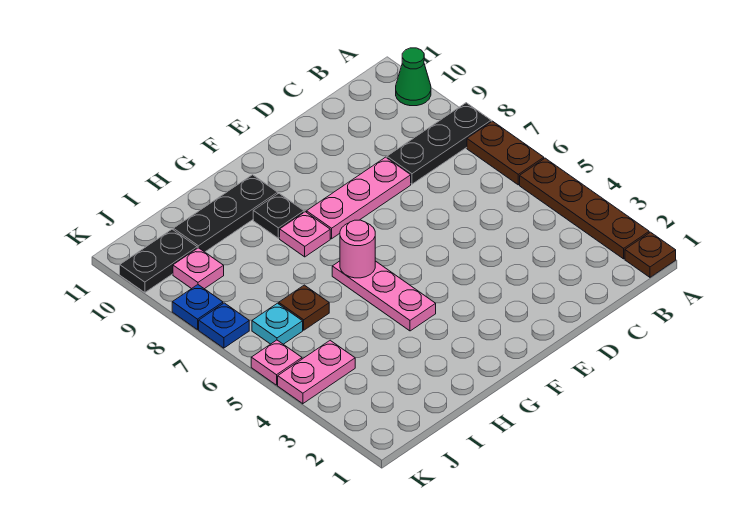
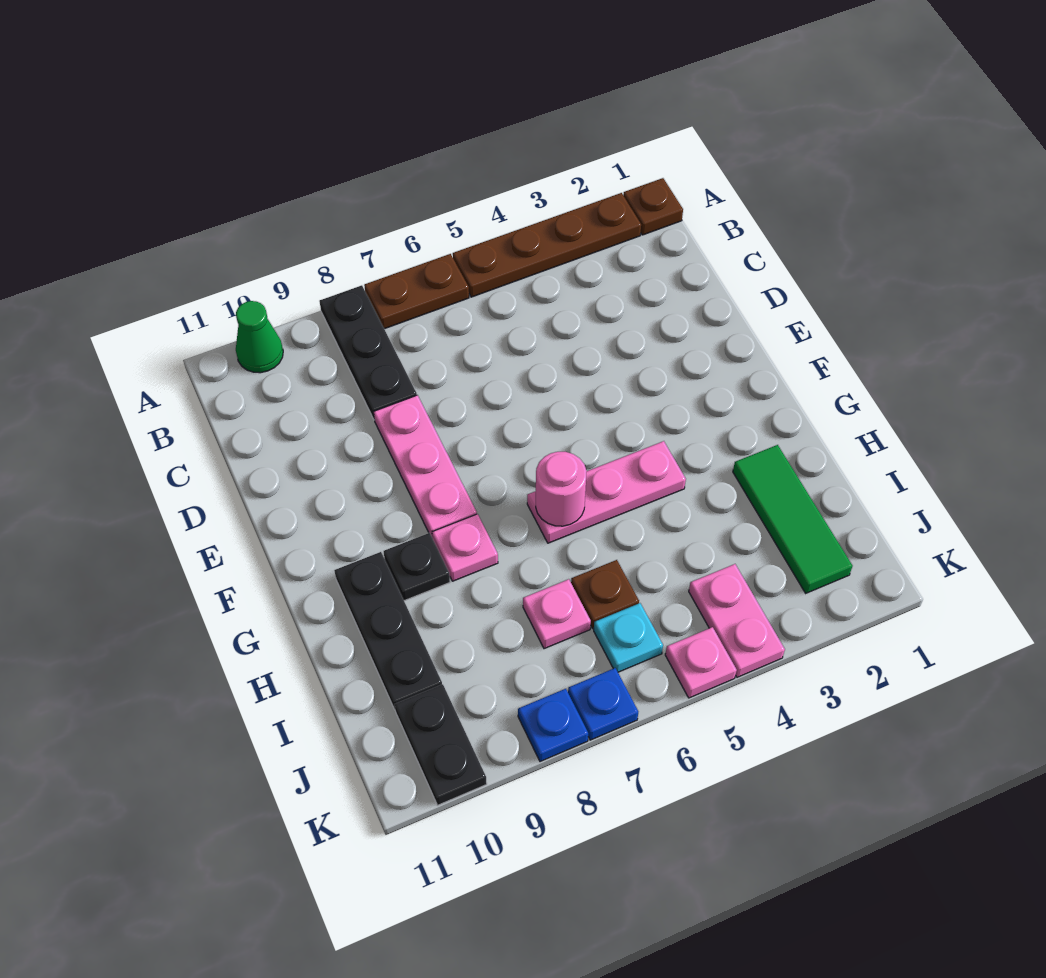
none -> green 1x3 tile [733,445,853,593]
pink 1x1 plate [173,248,224,289] -> pink 1x1 plate moved to [523,579,591,649]

